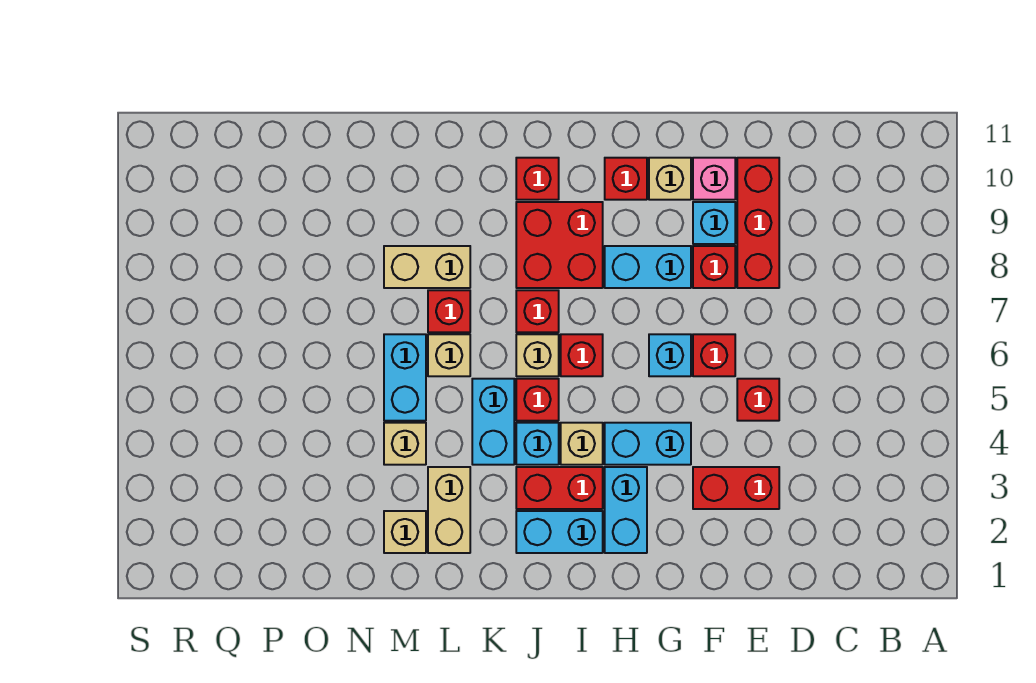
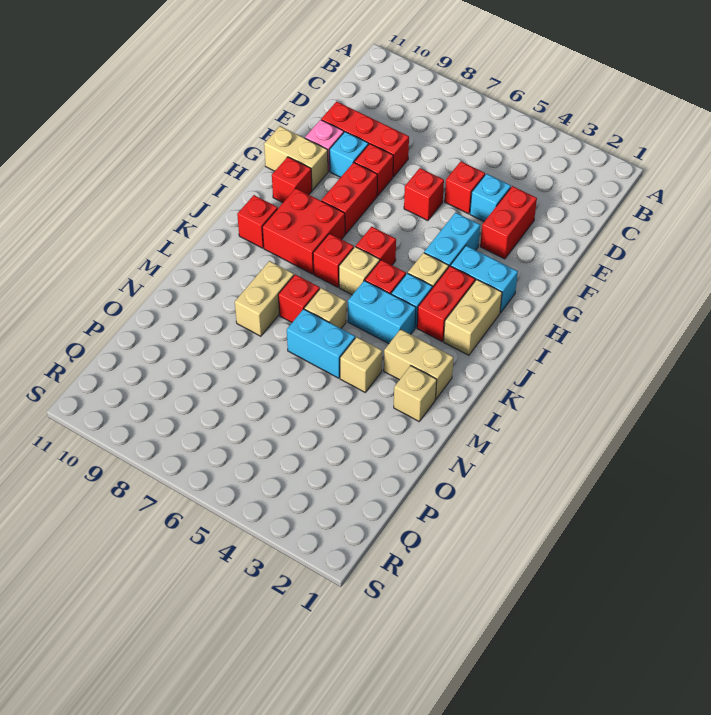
cyan 1x1 brick [649,334,691,376] -> cyan 1x1 brick moved to [470,174,511,221]
cyan 1x2 brick [605,246,691,288] -> red 1x2 brick [322,162,377,234]
tan 1x1 brick [649,158,691,200] -> tan 1x2 brick [264,126,328,190]
cyan 1x2 brick [516,511,603,553] -> tan 1x2 brick [443,279,502,355]

